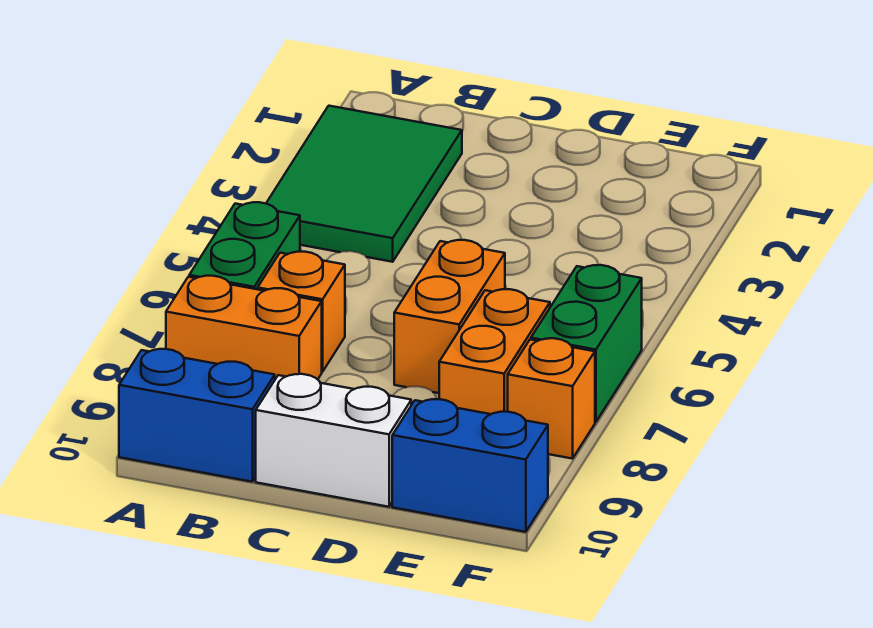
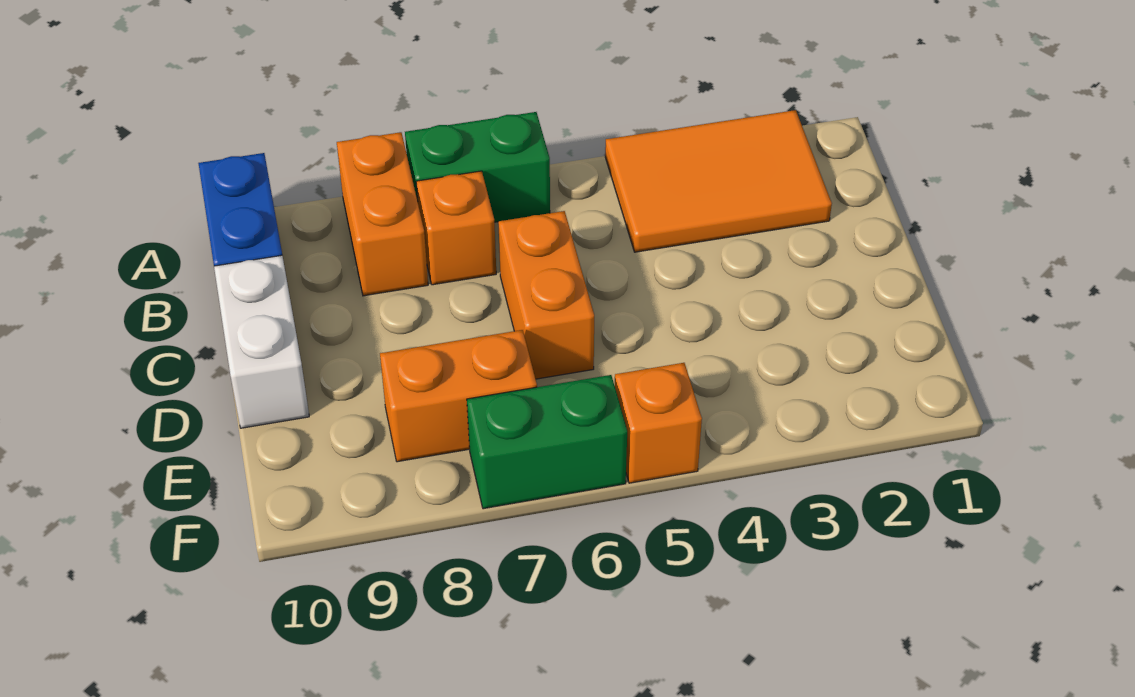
green 2x3 tile [266,106,462,262] -> orange 2x3 tile [605,110,832,252]
orange 1x2 brick [394,240,505,393] -> orange 1x2 brick turned to [498,211,594,379]
blue 1x2 brick [392,399,548,532] -> none
orange 1x1 brick [508,338,595,459] -> orange 1x1 brick moved to [615,363,702,483]

